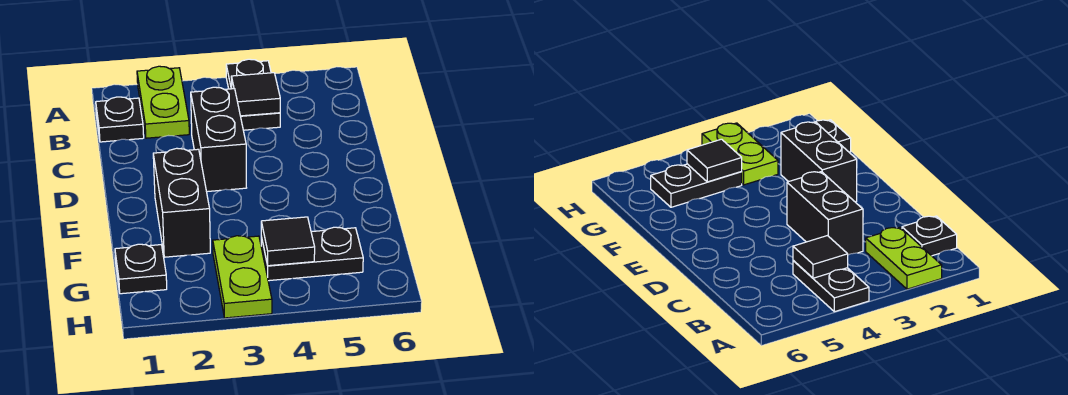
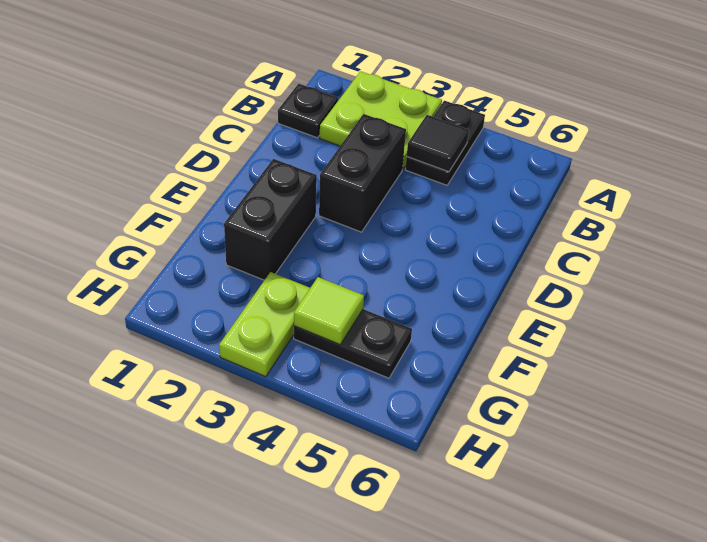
lime 1x2 plate [137,66,189,138] -> lime 2x2 plate [320,71,442,169]
black 1x1 plate [115,244,167,294] -> none
black 1x1 tile [261,217,315,266] -> lime 1x1 tile [294,277,364,345]

